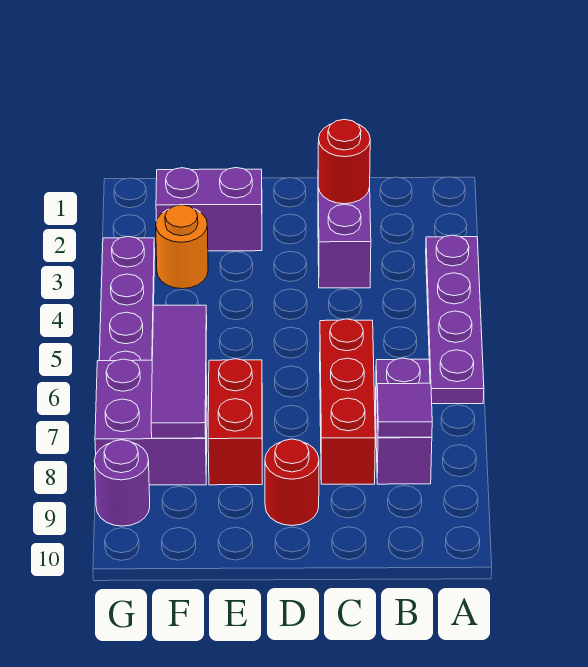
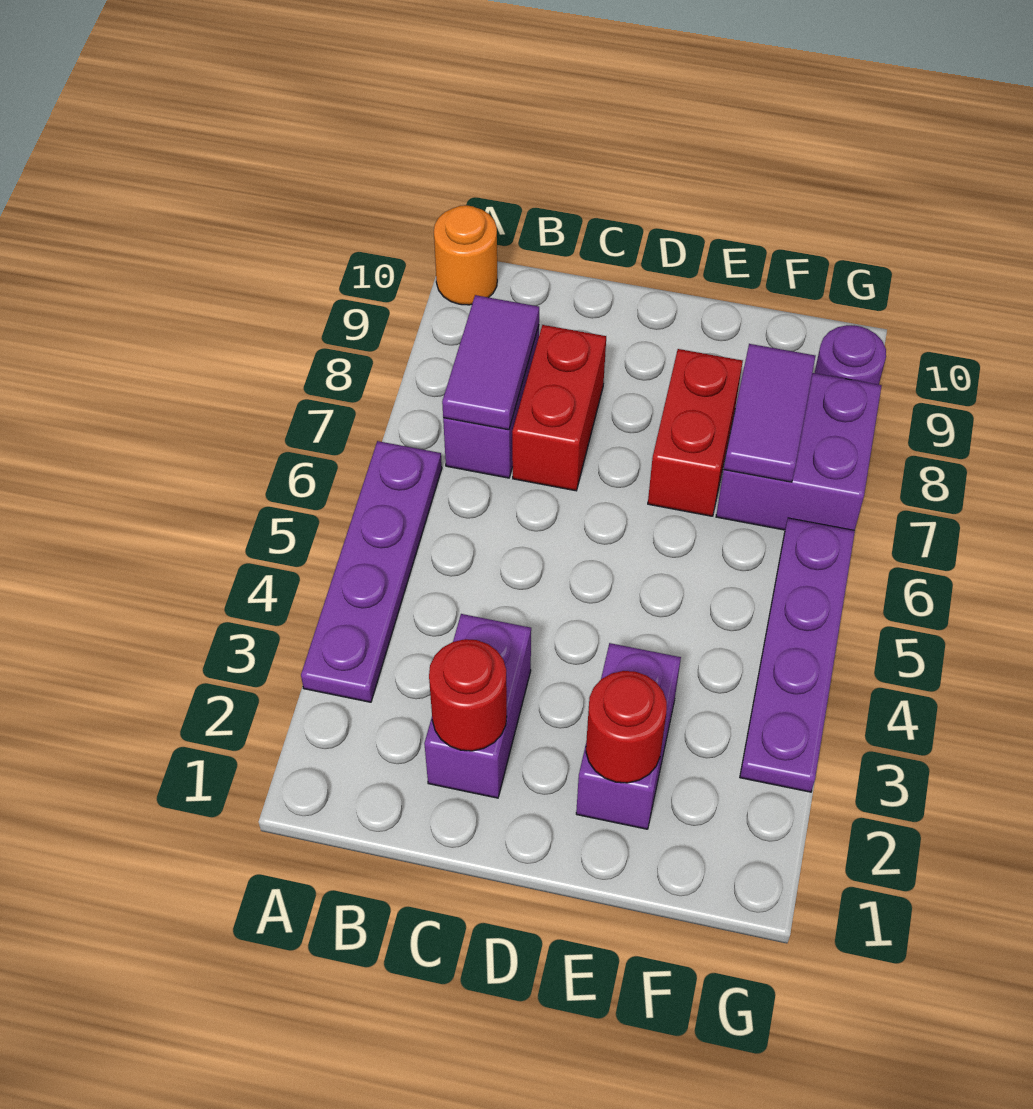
purple 1x1 tile [377,383,432,437] -> purple 1x2 tile [442,295,539,430]
red 1x3 brick [320,319,375,484] -> red 1x2 brick [512,325,606,491]
red 1x1 round brick [265,439,319,526] -> red 1x1 round brick moved to [586,671,667,783]
purple 1x2 brick [156,168,262,251] -> purple 1x2 brick turned to [576,643,681,829]
orange 1x1 round brick [156,205,208,289] -> orange 1x1 round brick moved to [434,205,497,305]
purple 1x3 tile [151,305,207,438] -> purple 1x2 tile [724,344,815,482]

